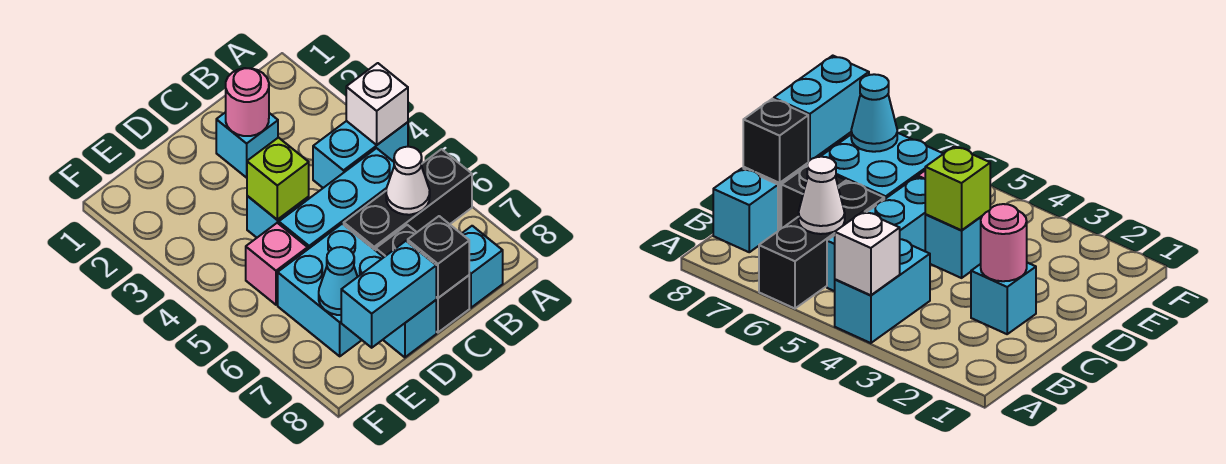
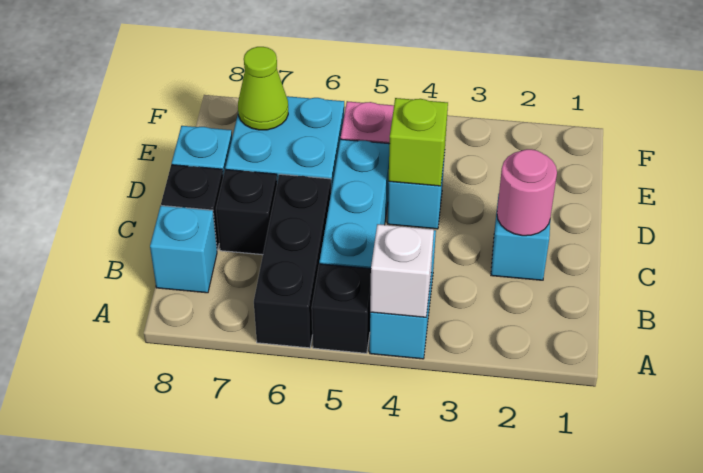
white 1x1 cone [386,147,430,215] -> none
black 1x1 brick [408,216,469,298] -> black 1x1 brick moved to [312,264,371,353]
cyan 1x2 brick [341,241,436,348] -> none
cyan 1x1 cone [319,247,357,315] -> lime 1x1 cone [238,47,288,130]

